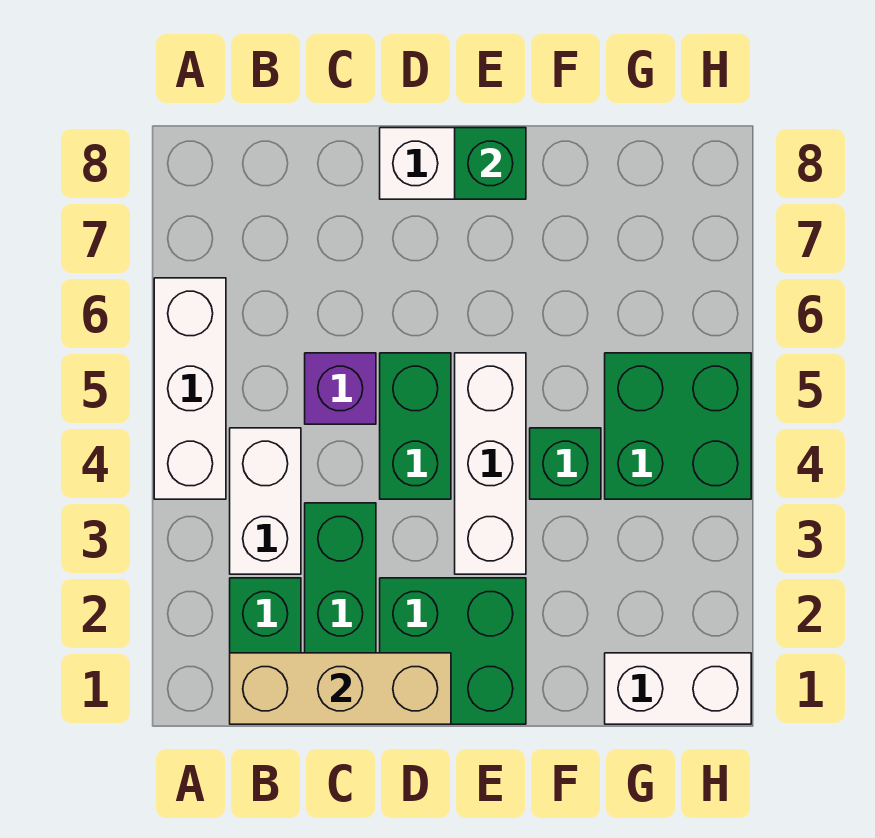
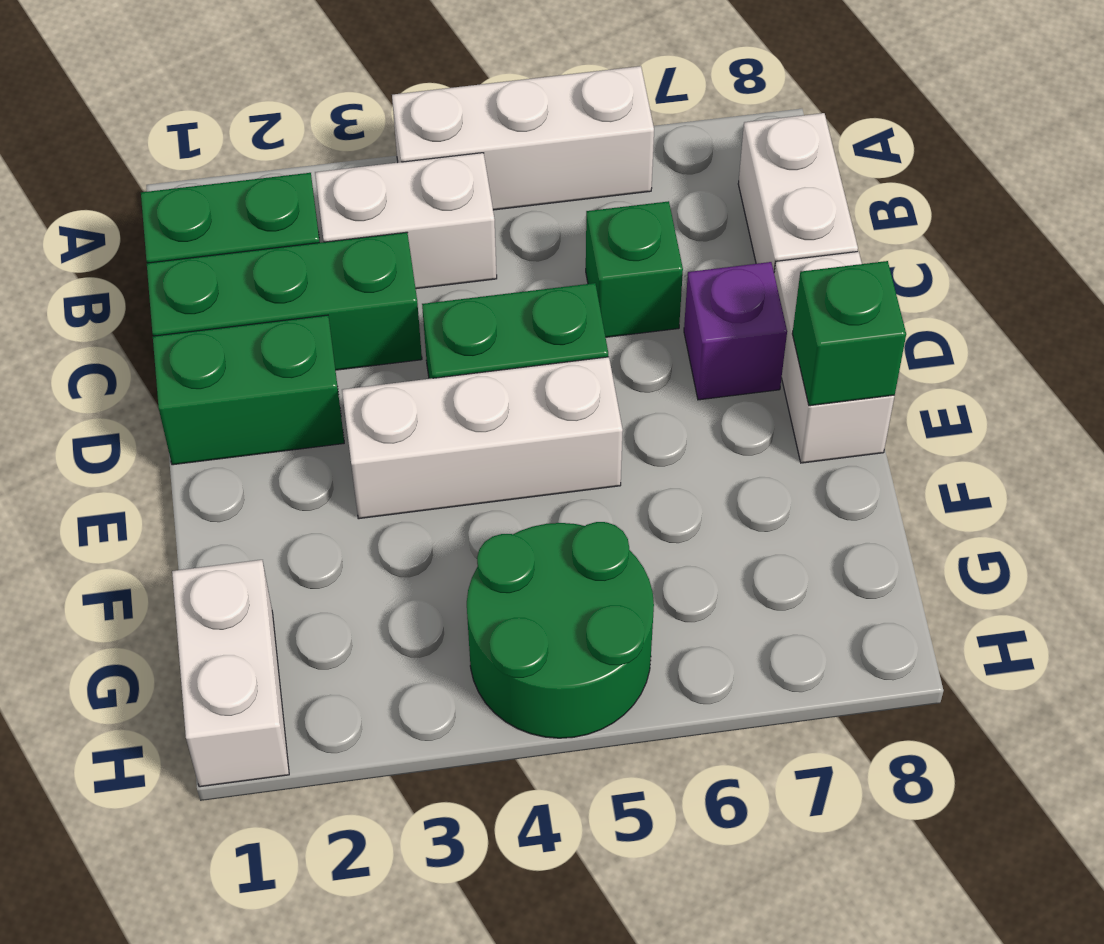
tan 1x3 brick [230,653,451,724] -> none
none -> white 1x2 brick [738,113,858,272]
purple 1x1 brick [305,353,376,424] -> purple 1x1 brick moved to [684,262,787,400]
green 2x2 brick [380,578,526,724] -> green 1x2 brick [153,315,344,465]
green 1x1 brick [530,428,601,499] -> green 1x1 brick moved to [586,201,683,337]
green 2x2 brick [605,353,751,499] -> green 2x2 round brick [467,522,654,738]

